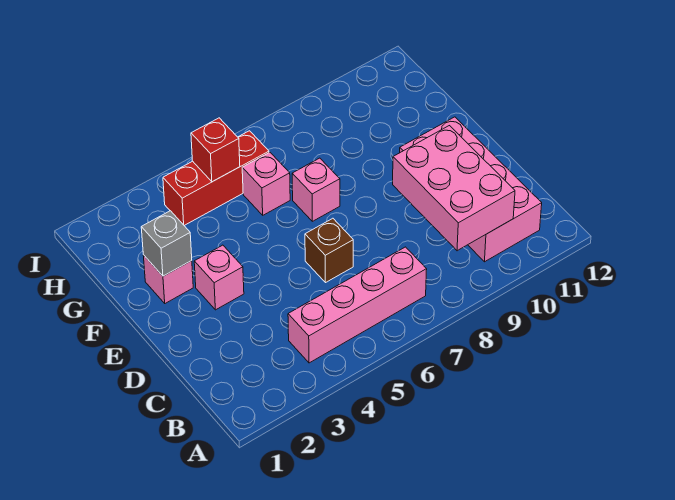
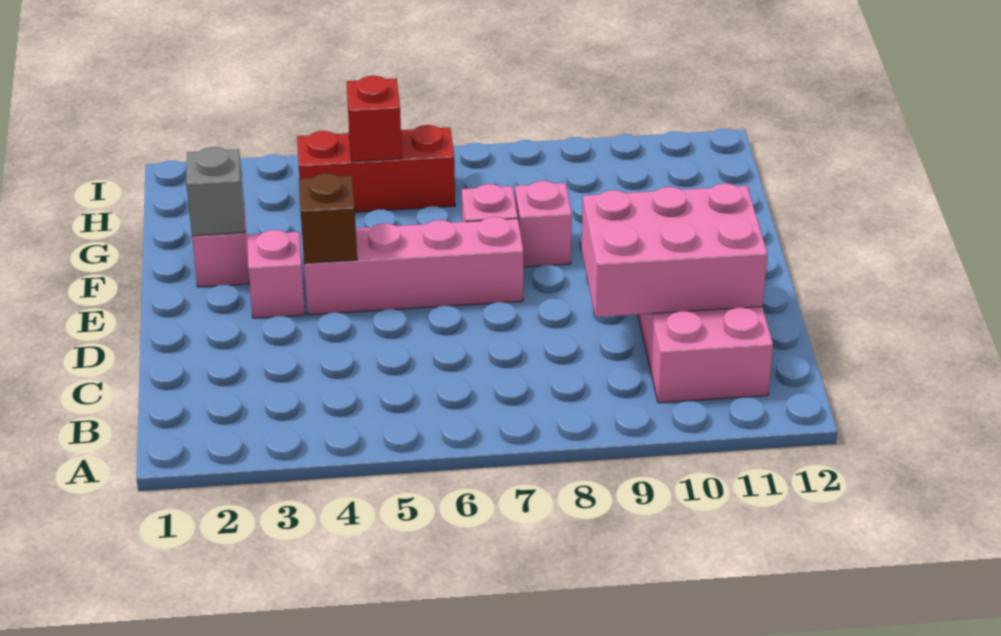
pink 1x4 brick [288,247,427,363] -> pink 1x4 brick moved to [304,217,523,315]
pink 2x3 brick [393,126,515,251] -> pink 2x3 brick turned to [582,184,767,317]
brown 1x1 brick [305,218,353,283] -> brown 1x1 brick moved to [299,173,357,263]
pink 1x1 brick [242,152,290,215] -> pink 1x1 brick moved to [515,181,572,267]

